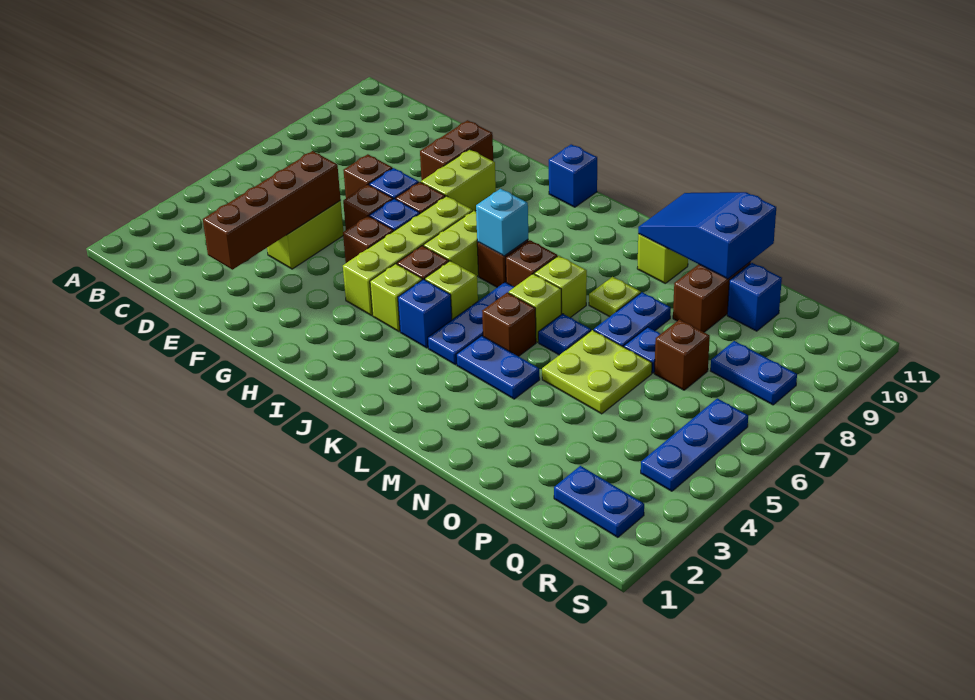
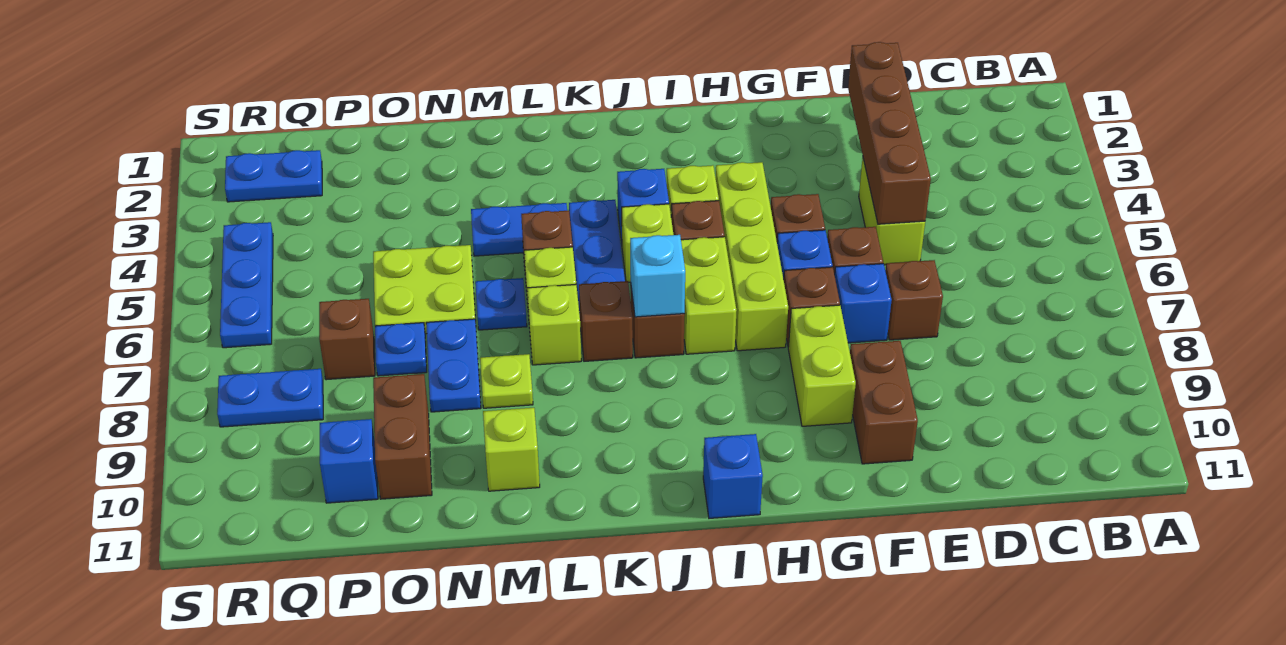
blue 2x3 slope [638,192,776,279] -> none

